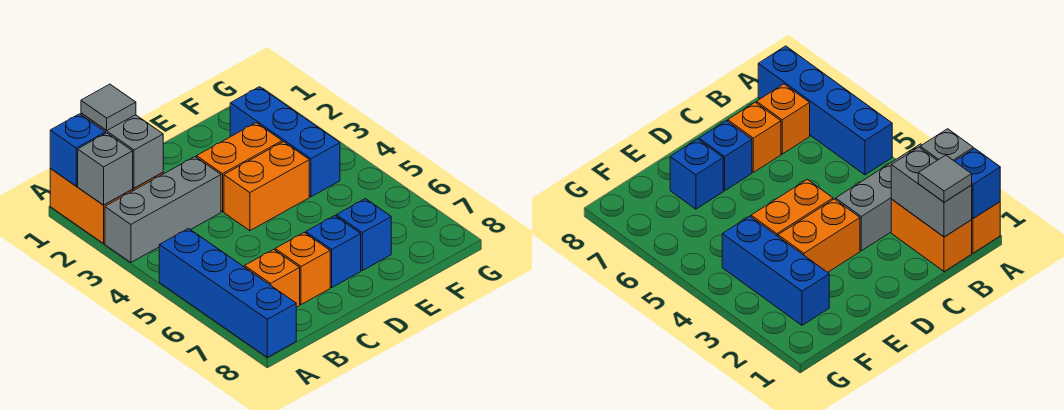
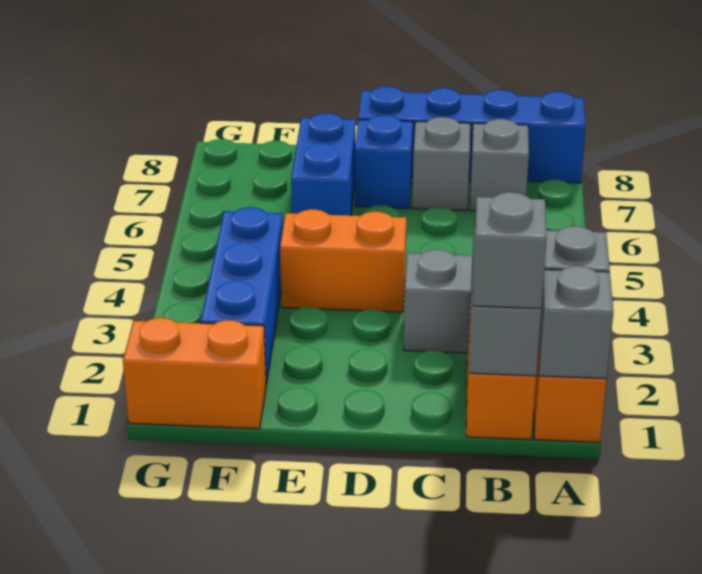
blue 1x1 brick [50,114,105,186] -> grey 1x1 brick [538,266,614,379]
blue 1x4 brick [159,229,296,357] -> blue 1x4 brick turned to [358,86,586,183]
grey 1x1 tile [81,84,136,131] -> grey 1x1 brick [473,192,547,308]
orange 1x1 brick [245,249,300,307] -> grey 1x1 brick [470,119,529,211]
orange 1x1 brick [275,233,330,305] -> grey 1x1 brick [412,117,470,211]
orange 1x2 brick [197,123,282,212] -> orange 1x2 brick moved to [123,318,266,429]
blue 1x1 brick [336,199,391,271] -> blue 1x2 brick [291,113,355,216]

